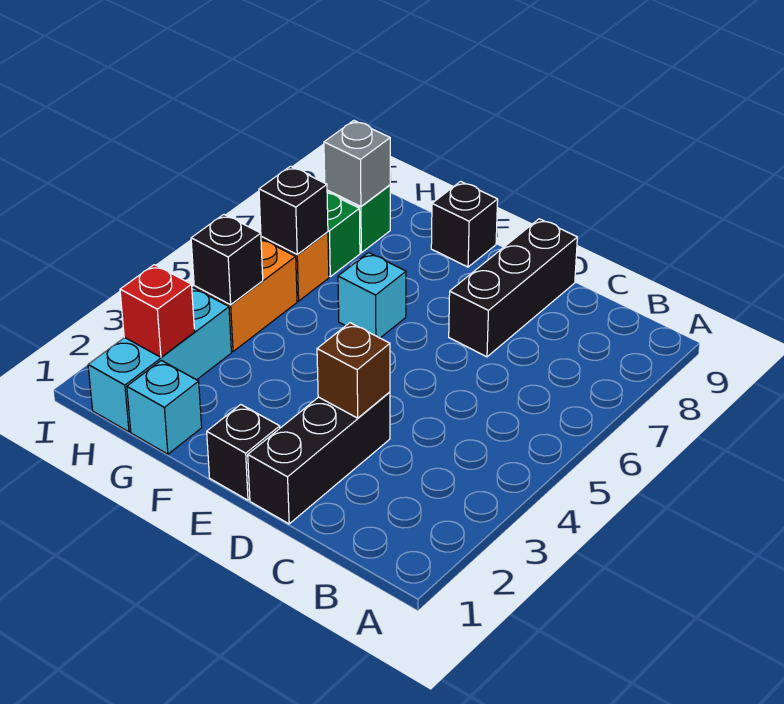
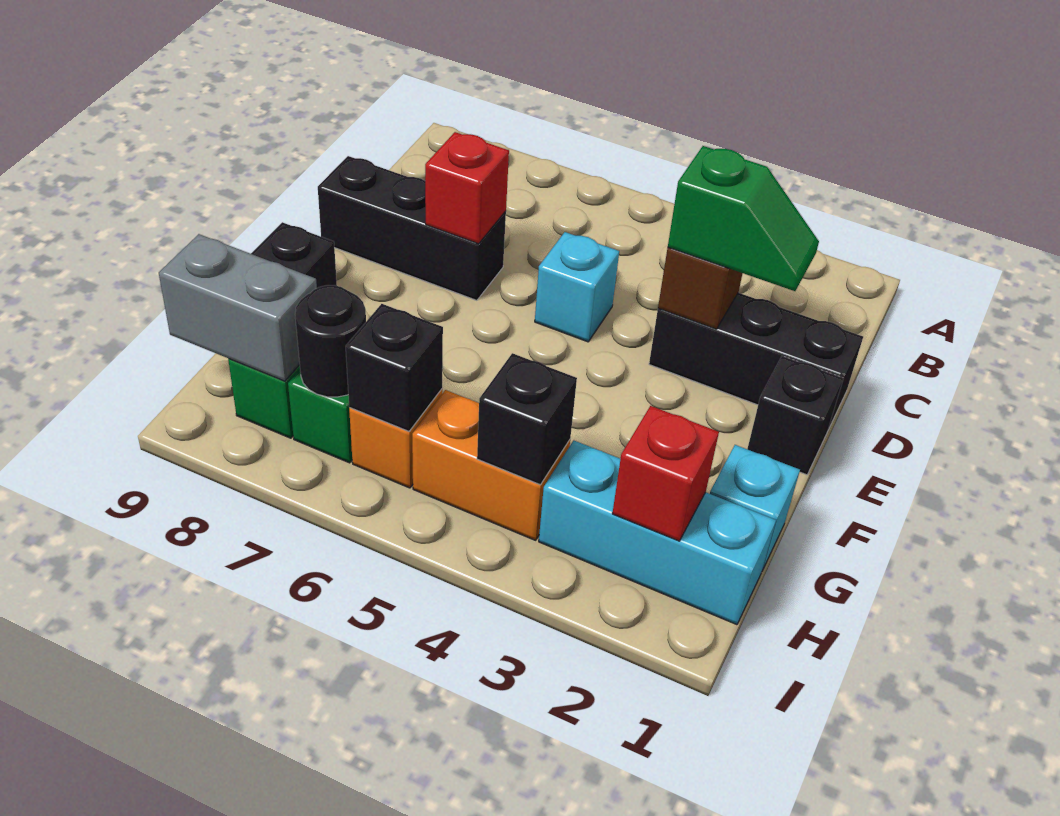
none -> green 1x2 slope [668,146,819,291]
none -> red 1x1 brick [425,132,509,244]
cyan 1x1 brick [338,253,406,338] -> cyan 1x1 brick moved to [535,232,619,342]
none -> black 1x1 round brick [295,285,366,397]
grey 1x1 brick [324,121,390,206] -> grey 1x2 brick [159,234,317,381]

